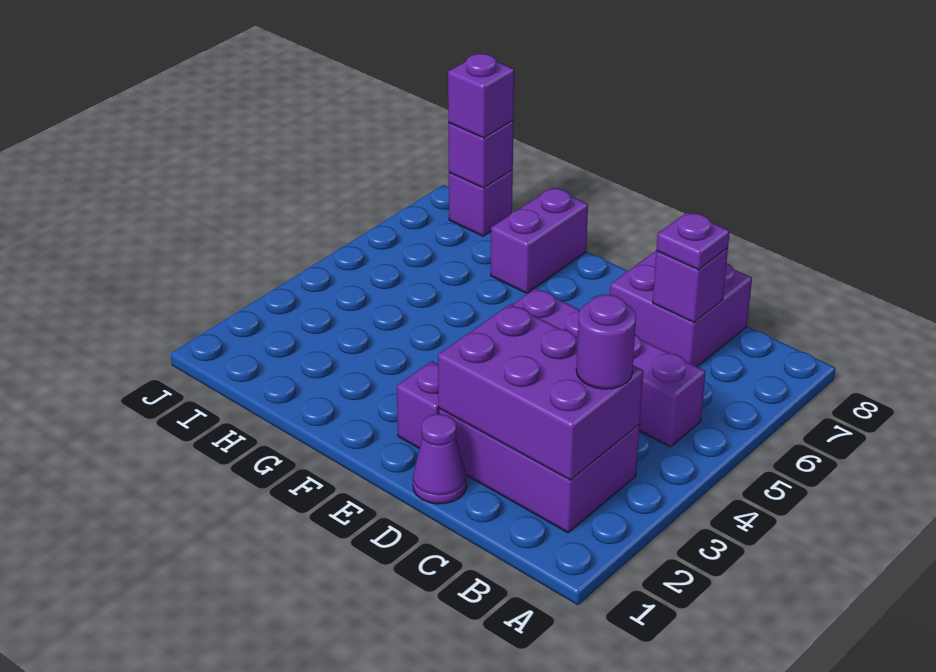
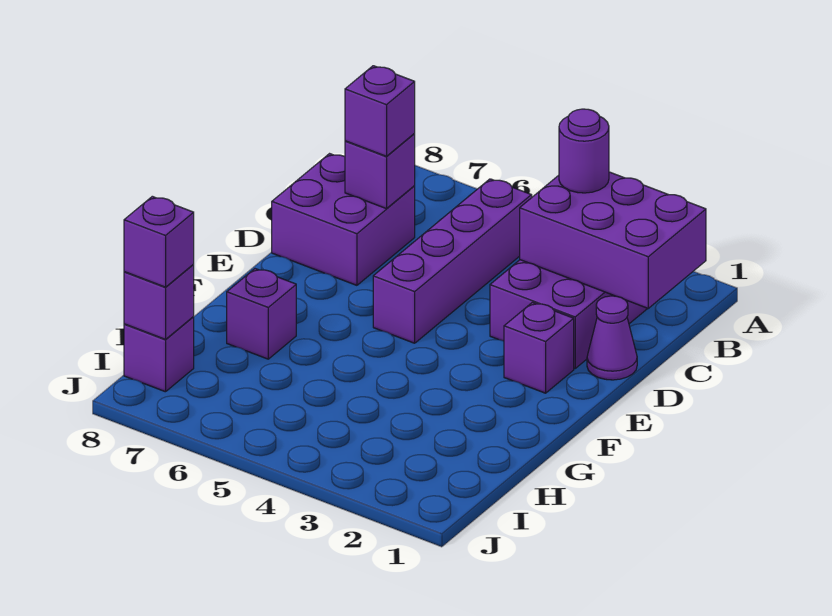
purple 2x3 brick [438,304,643,480] -> purple 2x3 brick turned to [520,172,706,308]
purple 1x1 plate [656,212,730,270] -> purple 1x1 brick [345,66,415,156]
purple 1x2 brick [491,188,588,293] -> purple 1x1 brick [227,269,296,359]

